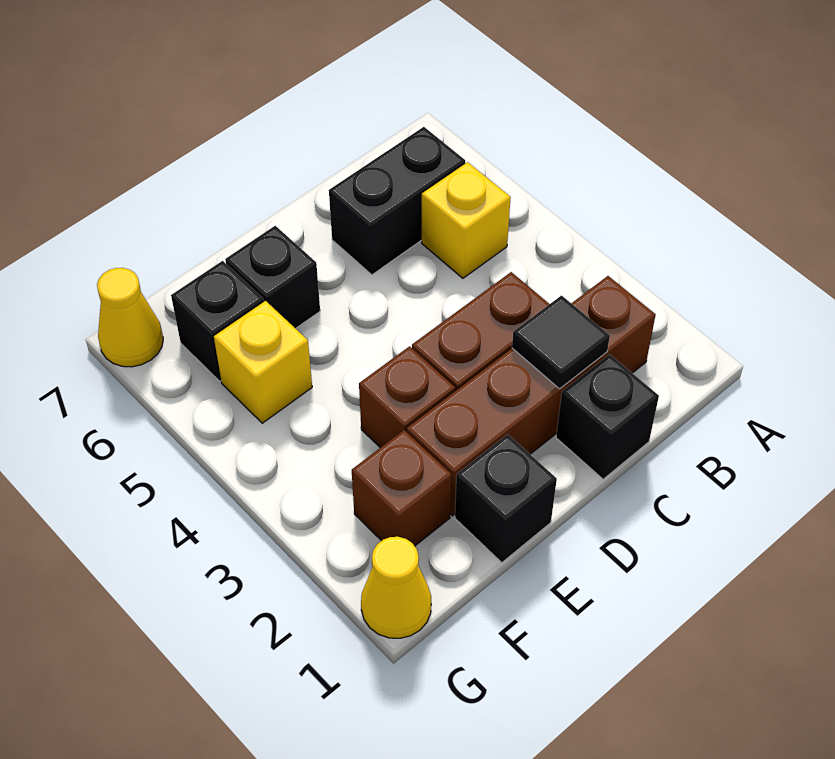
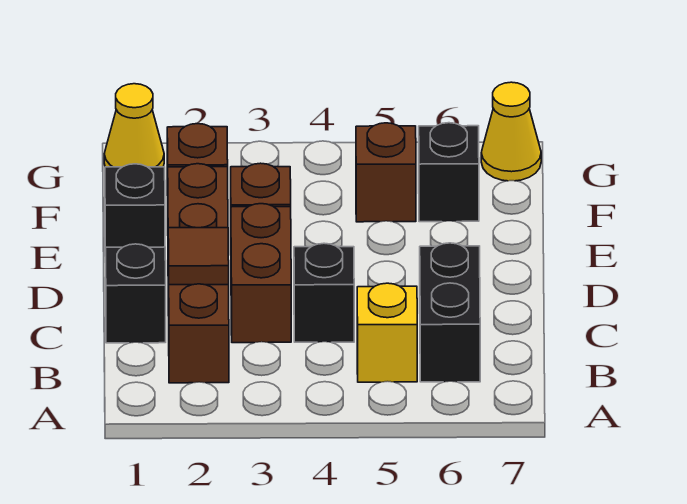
black 1x1 tile [512,296,610,389] -> brown 1x1 tile [168,228,229,285]
black 1x1 brick [225,226,320,329] -> black 1x1 brick moved to [294,243,354,342]
yellow 1x1 brick [214,301,312,423] -> brown 1x1 brick [356,123,416,222]

